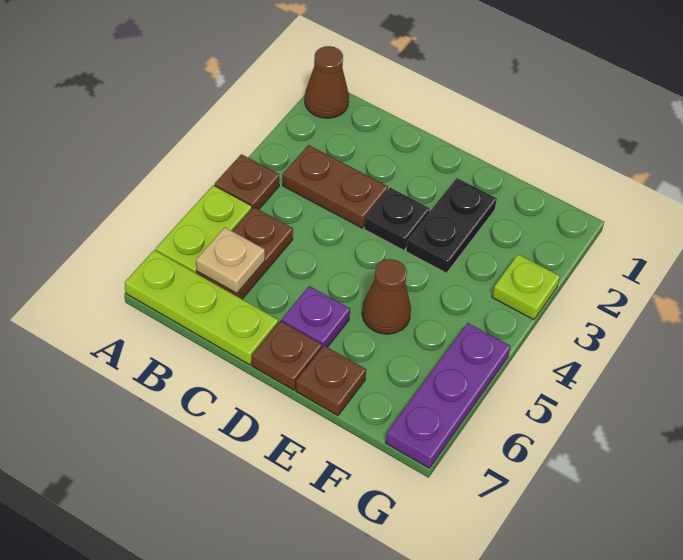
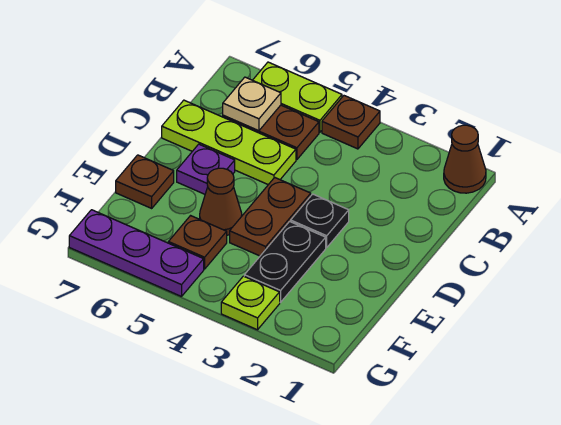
lime 1x3 plate [125,250,278,365] -> lime 1x3 plate turned to [162,100,296,185]
brown 1x2 plate [283,145,388,228] -> brown 1x2 plate moved to [230,178,311,256]
brown 1x1 plate [252,321,322,390] -> brown 1x1 plate moved to [168,216,227,269]
black 1x2 plate [406,178,497,273] -> black 1x2 plate turned to [244,221,326,302]

